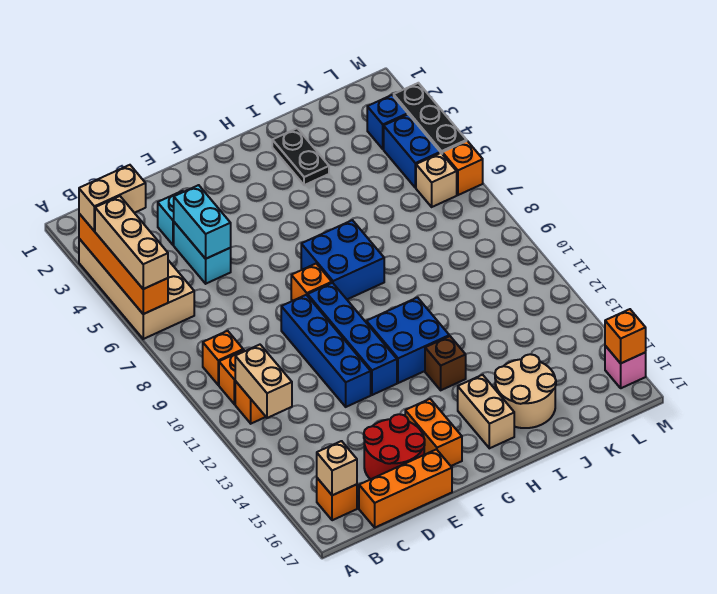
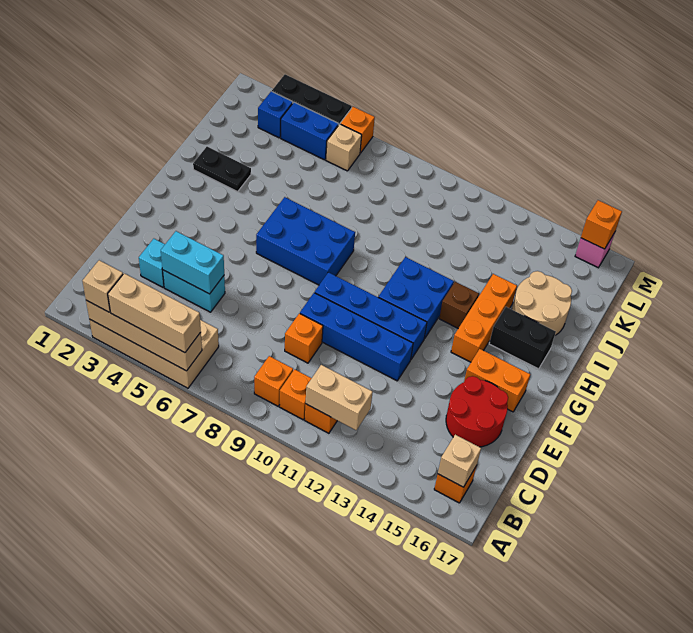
orange 1x4 brick [79,214,168,314] -> tan 1x4 brick [86,300,202,371]
tan 1x2 brick [79,165,146,231] -> tan 1x1 brick [83,260,123,312]
orange 1x3 brick [359,449,452,527] -> orange 1x3 brick moved to [451,274,517,362]
orange 1x1 brick [291,264,332,301] -> orange 1x1 brick moved to [285,313,323,363]
blue 2x2 brick [301,220,384,299] -> blue 2x3 brick [256,197,355,285]
tan 1x2 brick [458,375,514,448] -> black 1x2 brick [489,307,556,369]

